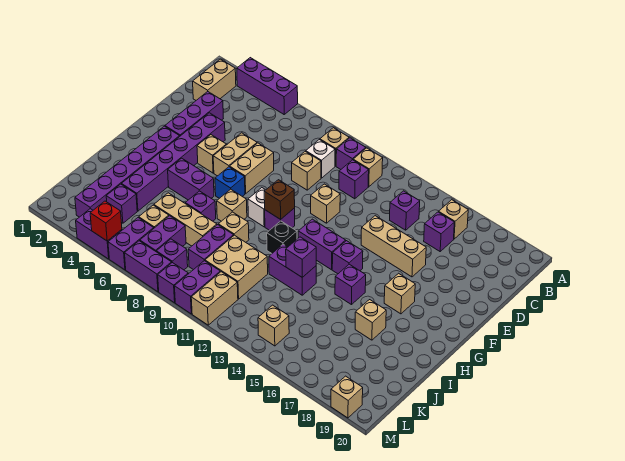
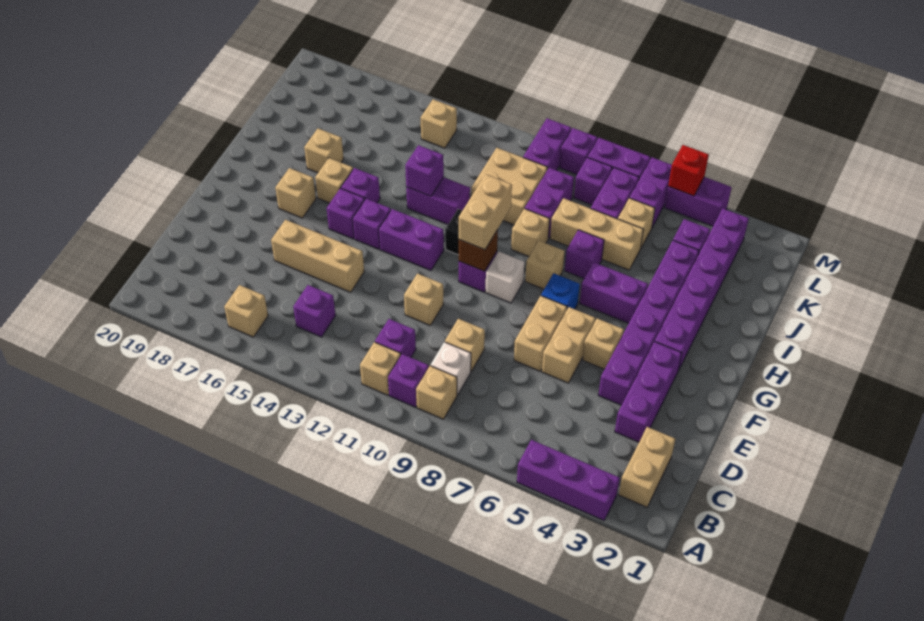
purple 1x1 brick [424,212,454,251] -> purple 1x1 brick moved to [327,188,365,239]
tan 1x2 brick [191,272,238,325] -> tan 1x2 brick moved to [459,174,512,250]
tan 1x1 brick [331,376,363,418] -> tan 1x1 brick moved to [315,158,353,203]

